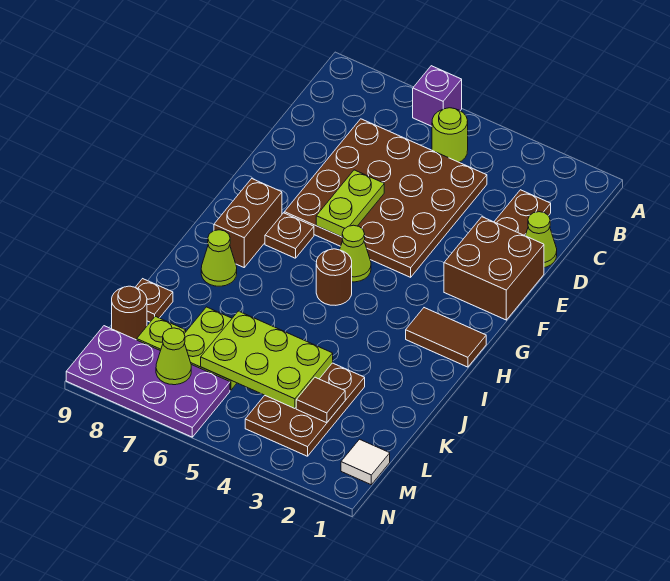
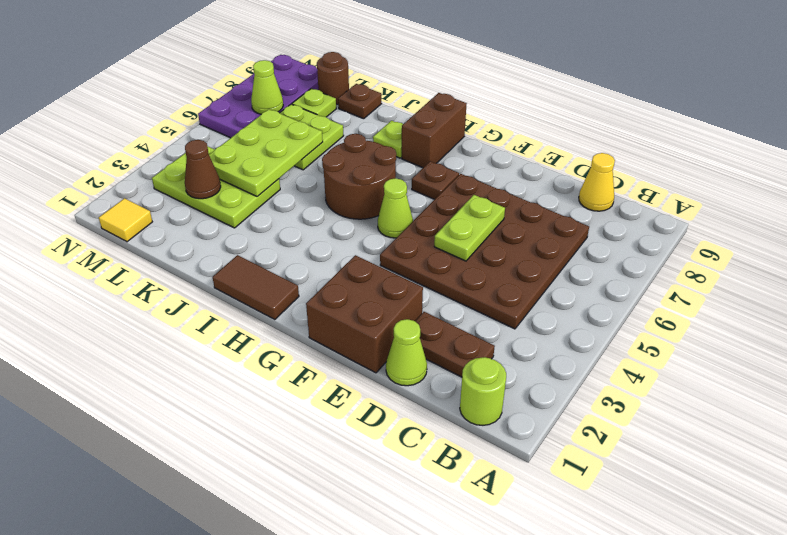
purple 1x1 brick [413,66,462,126] -> none
lime 1x1 round brick [432,108,468,162] -> lime 1x1 round brick moved to [460,357,506,425]
none -> yellow 1x1 cone [579,153,615,211]
lime 1x2 plate [316,170,384,237] -> lime 1x2 plate turned to [434,195,505,261]
brown 1x2 brick [214,179,282,267] -> brown 1x2 brick turned to [402,93,467,168]
brown 1x2 tile [406,308,486,367] -> brown 1x2 tile turned to [213,255,299,320]
brown 1x1 round brick [316,249,352,305] -> brown 2x2 round brick [322,134,396,219]
lime 1x1 cone [201,230,237,286] -> lime 1x1 plate [373,121,403,158]
brown 2x3 plate [245,363,365,456] -> lime 2x3 plate [152,146,280,228]
brown 1x1 tile [296,377,345,423] -> brown 1x1 cone [185,140,221,199]
white 1x1 tile [341,439,390,485] -> yellow 1x1 tile [99,198,152,242]

